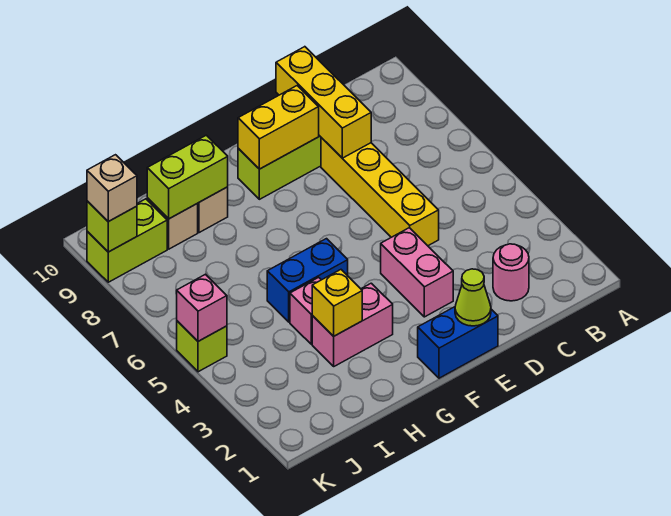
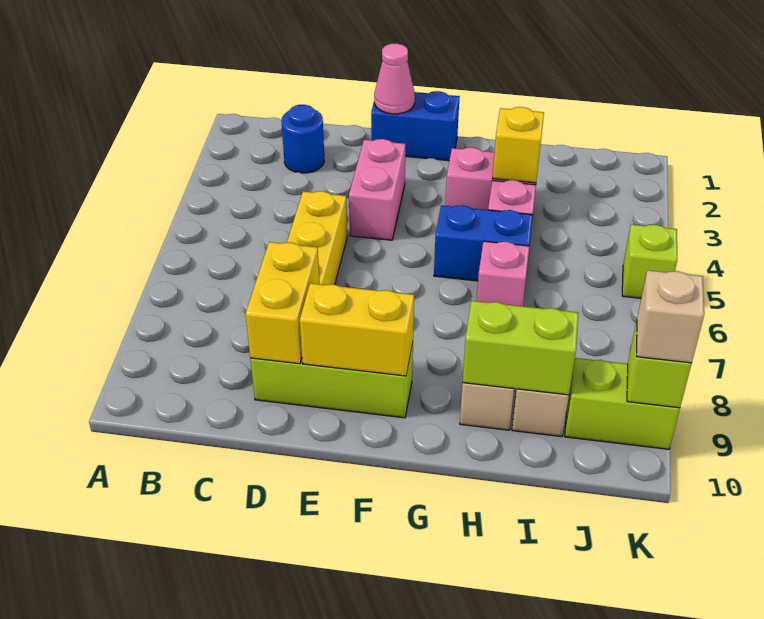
pink 1x1 round brick [493,244,529,301] -> blue 1x1 round brick [282,105,324,173]
yellow 1x3 brick [276,47,371,158] -> yellow 1x2 brick [245,242,319,364]
lime 1x1 cone [455,269,491,326] -> pink 1x1 cone [374,43,415,114]
pink 1x1 brick [177,274,227,341] -> pink 1x1 brick moved to [477,241,529,306]

